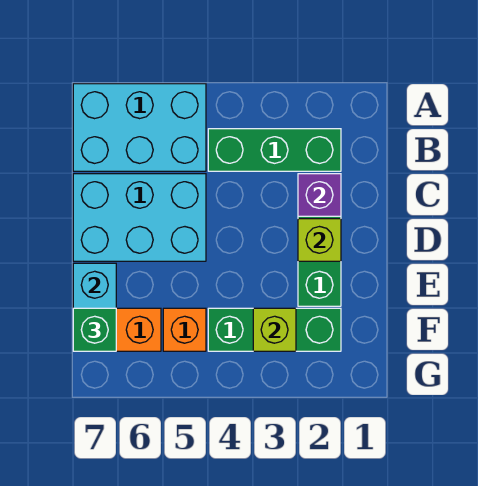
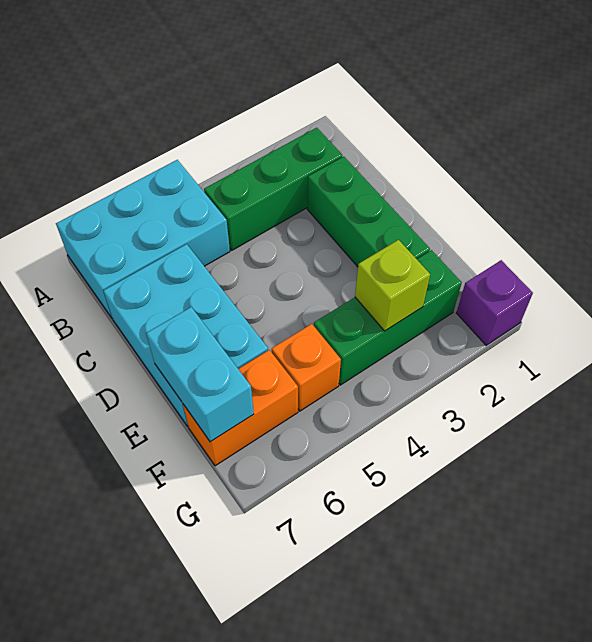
purple 1x1 brick [298,174,341,216] -> purple 1x1 brick moved to [457,260,533,345]
cyan 2x3 brick [73,174,206,261] -> cyan 2x3 brick turned to [104,244,268,426]
lime 1x1 brick [298,219,341,261] -> none
green 1x1 brick [73,308,116,351] -> none

